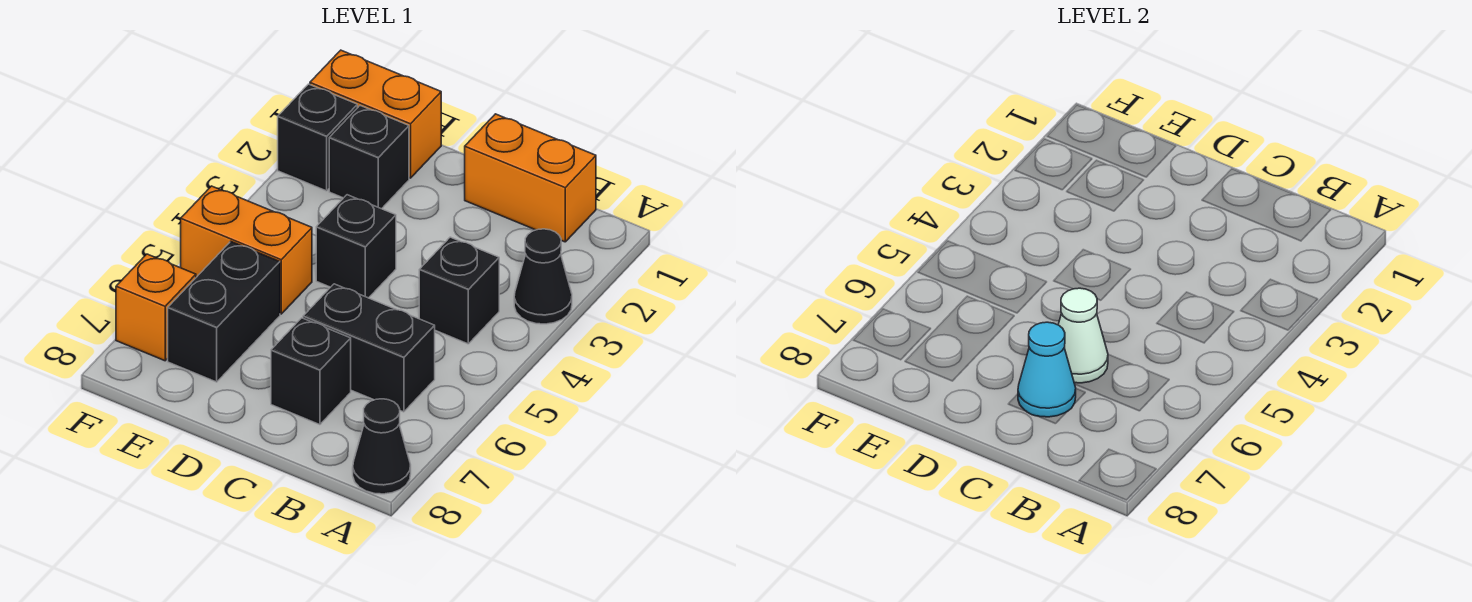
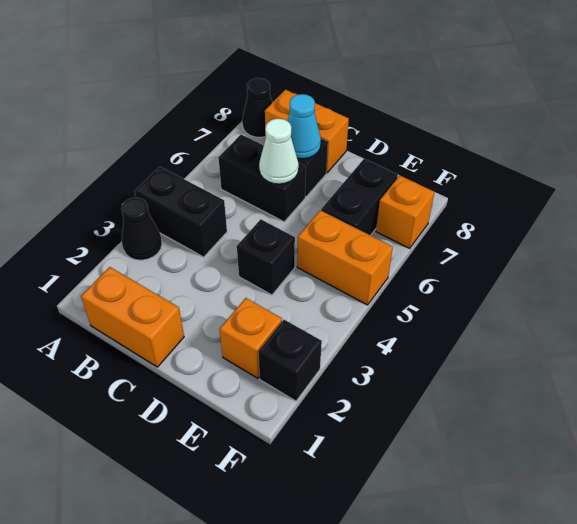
black 1x1 brick [419,237,499,344] -> black 1x2 brick [135,167,227,257]
orange 1x2 brick [310,50,441,178] -> orange 1x2 brick moved to [265,90,349,173]
black 1x1 brick [329,106,409,209] -> orange 1x1 brick [220,298,282,378]

